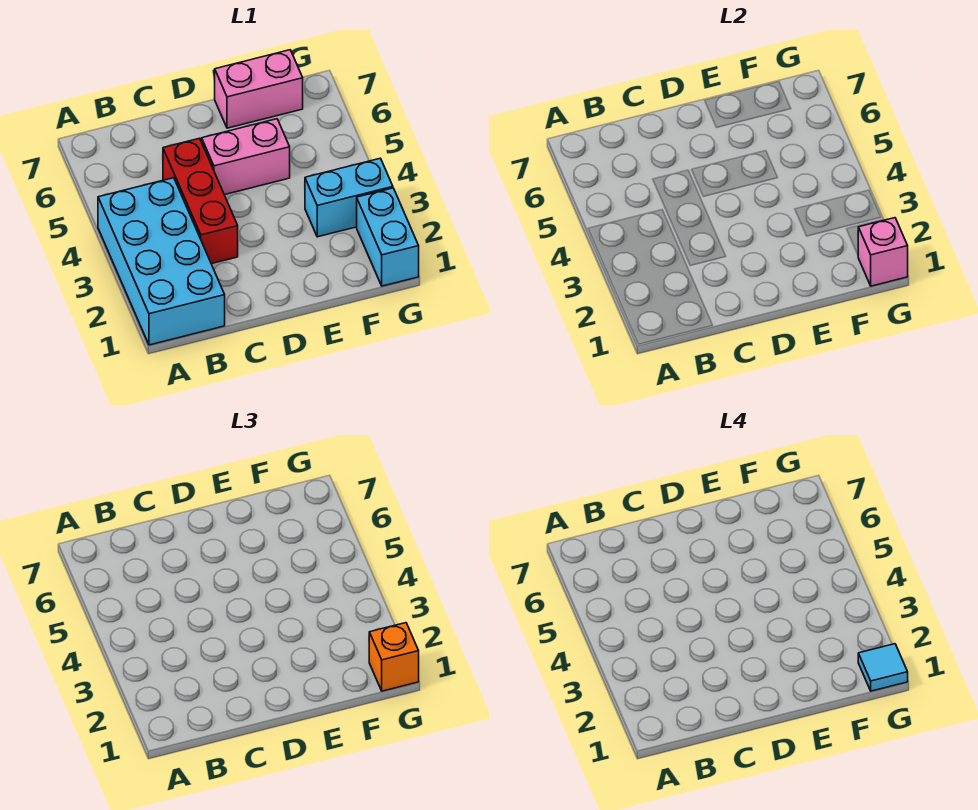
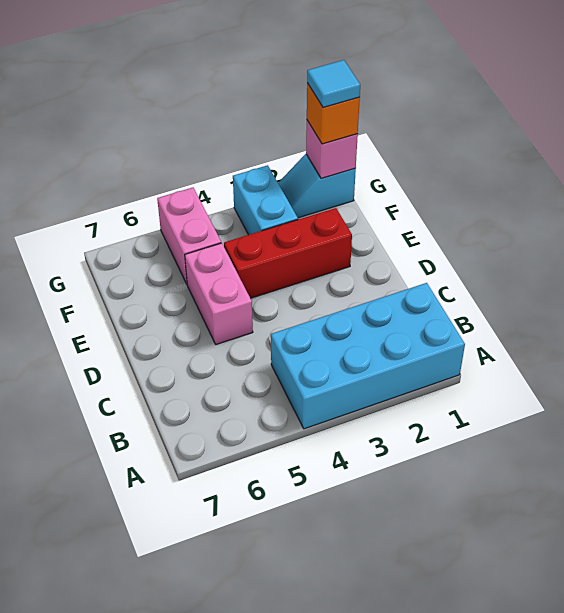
red 1x3 brick [163,138,238,264] -> red 1x3 brick moved to [224,208,352,298]
pink 1x2 brick [215,50,303,128] -> pink 1x2 brick moved to [157,188,221,284]
cyan 1x2 brick [357,188,419,286] -> cyan 1x2 slope [278,154,356,218]

